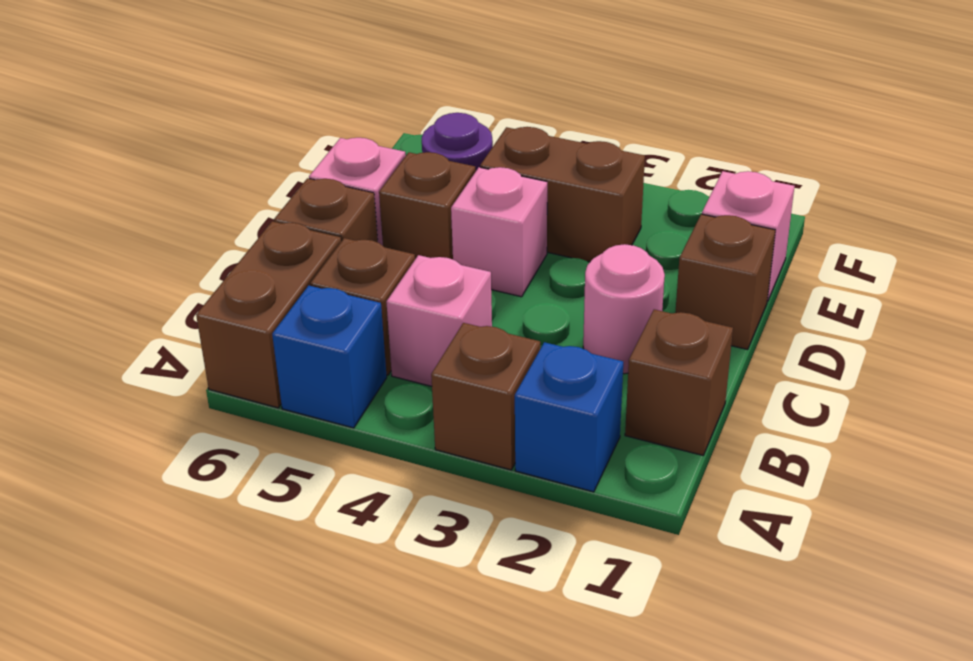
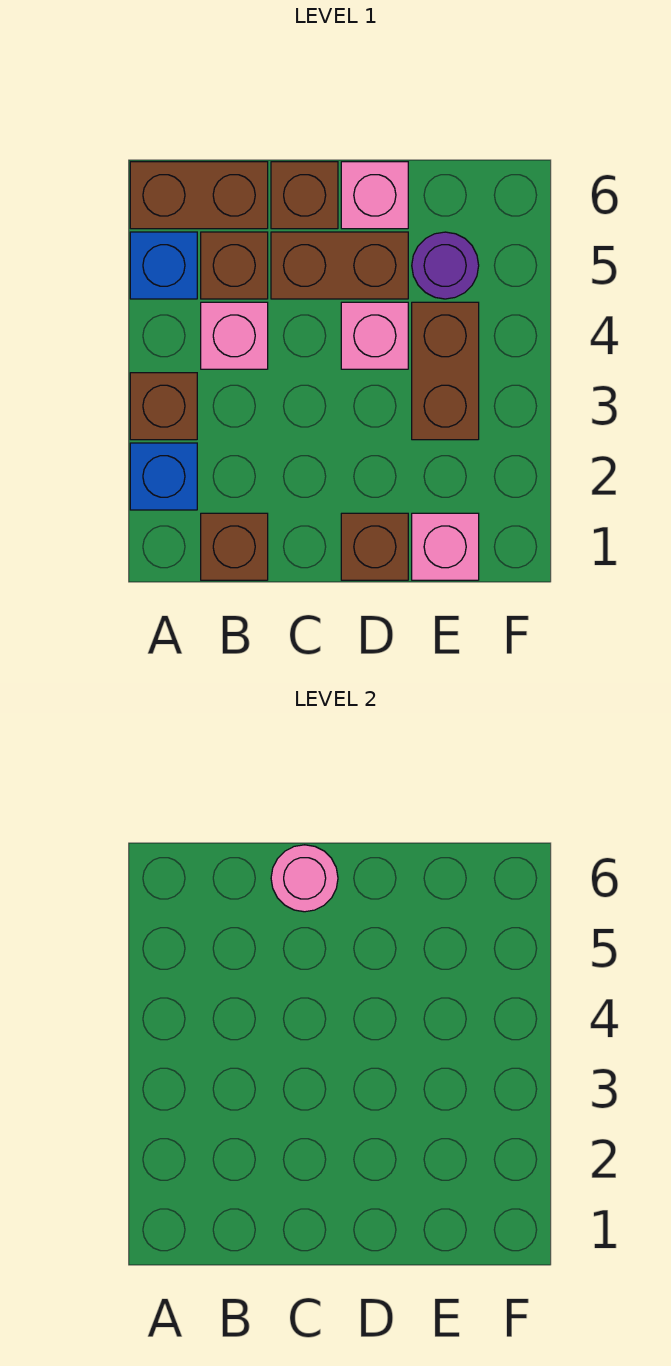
pink 1x1 round brick [583,244,665,374] -> pink 1x1 round brick moved to [271,845,338,912]
brown 1x1 brick [379,152,476,259] -> brown 1x2 brick [271,232,408,299]

